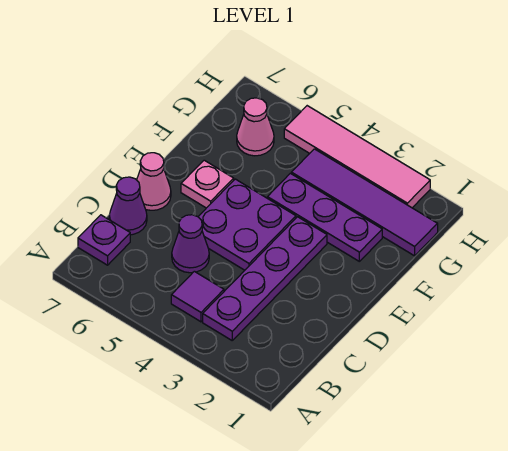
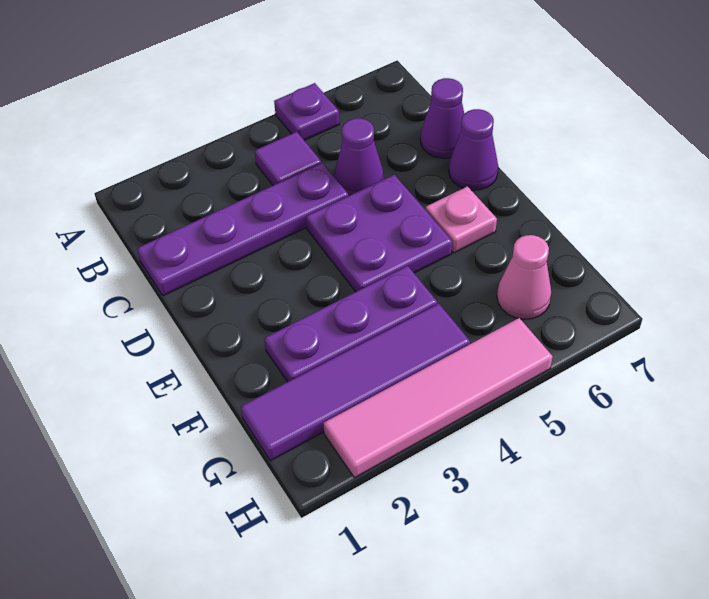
purple 1x4 plate [203,217,327,340] -> purple 1x4 plate turned to [137,163,348,296]
purple 1x1 plate [78,215,130,265] -> purple 1x1 plate moved to [274,83,339,140]
pink 1x1 cone [137,153,171,210] -> purple 1x1 cone [449,109,498,190]

